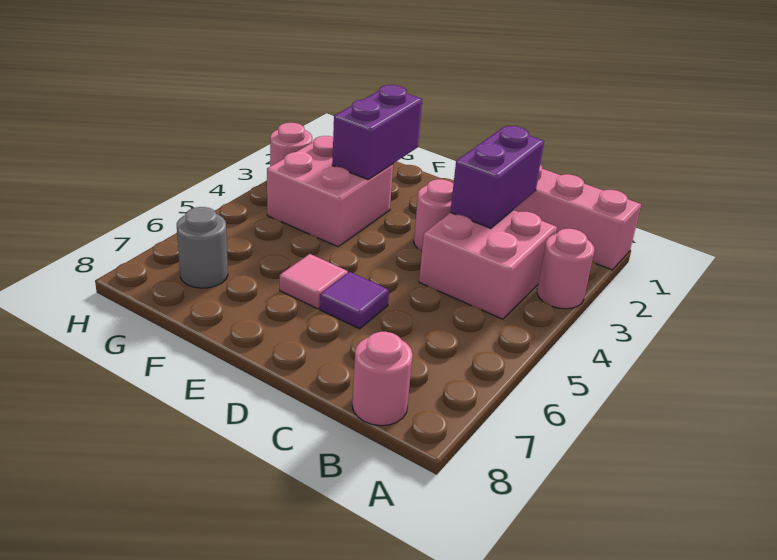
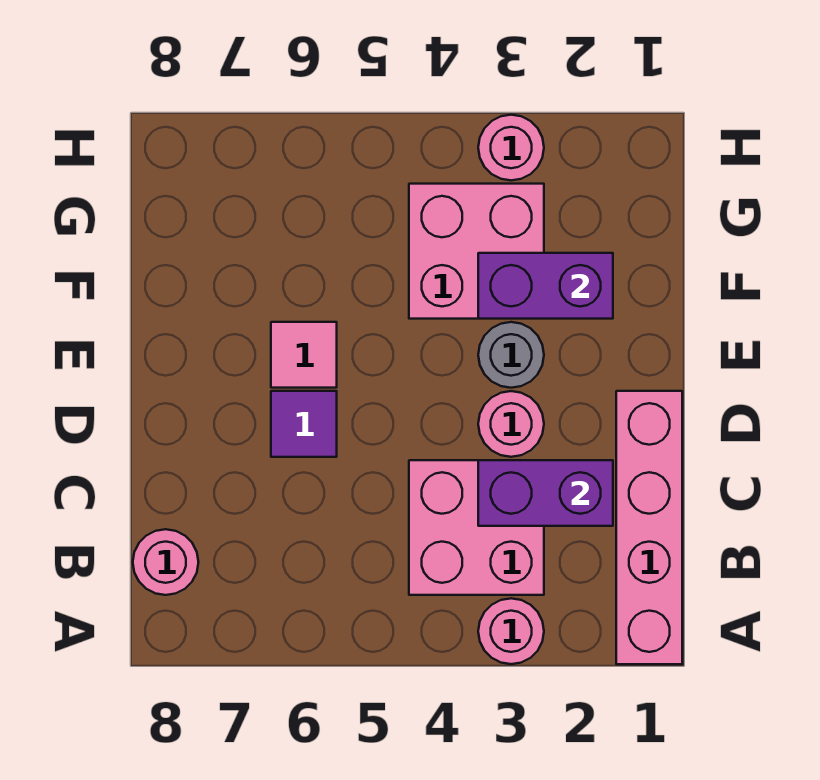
grey 1x1 round brick [177,207,228,288] -> grey 1x1 round brick moved to [478,322,544,388]

